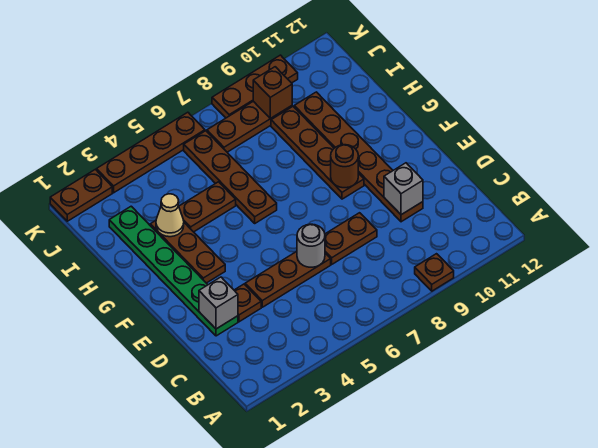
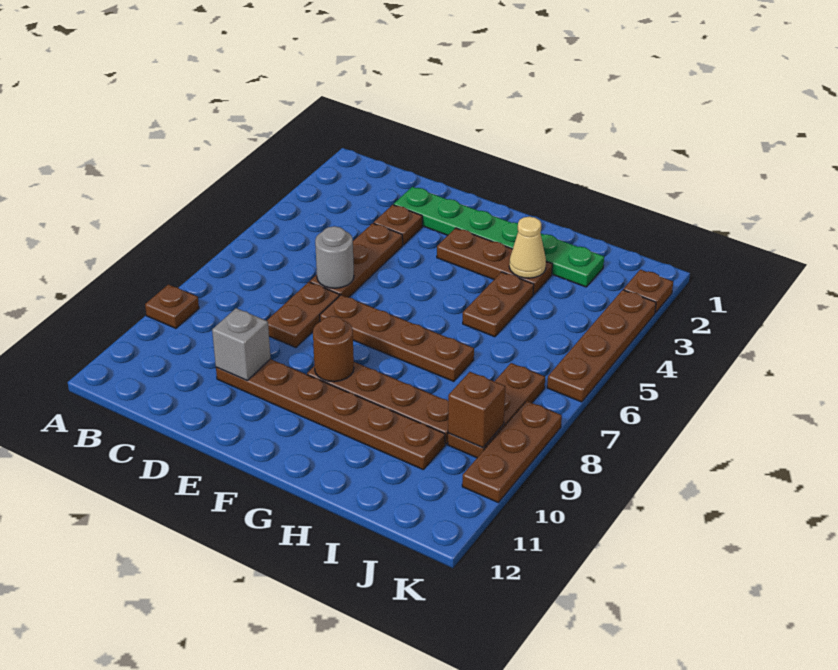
grey 1x1 brick [199,277,238,329] -> none
brown 1x4 plate [184,131,277,223] -> brown 1x4 plate moved to [320,295,474,381]
brown 1x2 plate [50,169,112,221] -> brown 1x1 plate [623,270,673,313]

